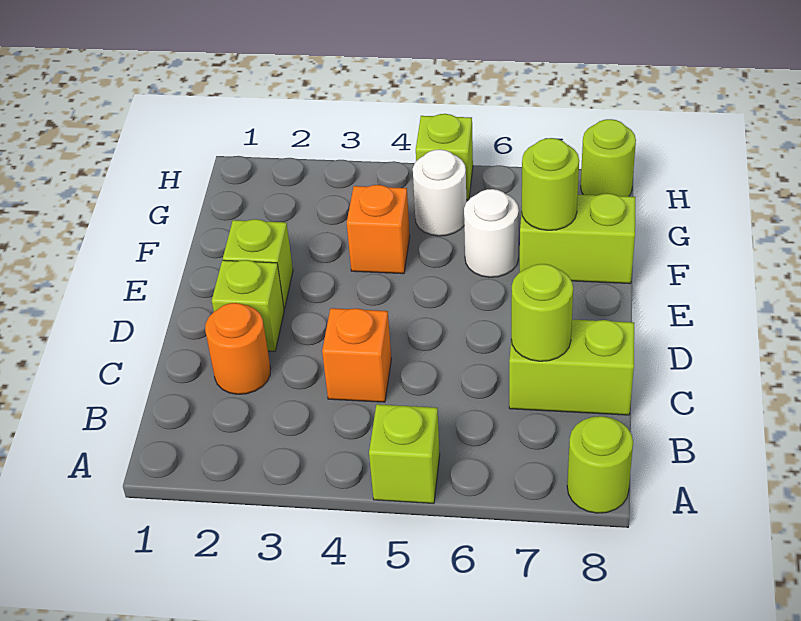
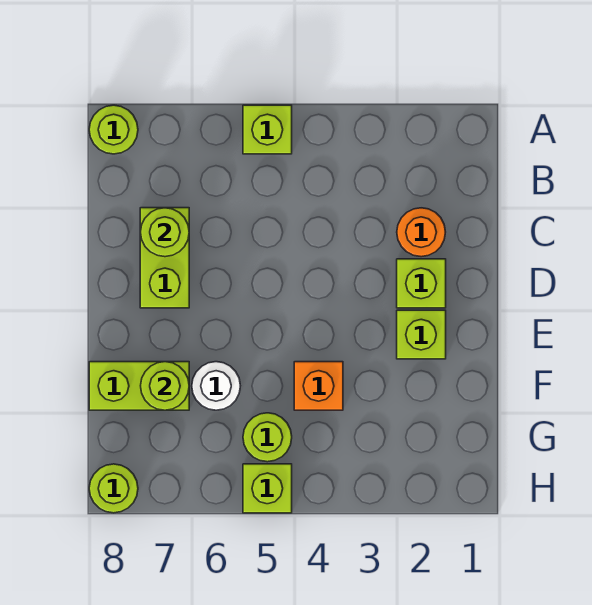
orange 1x1 brick [322,308,391,402] -> none
lime 1x2 brick [509,320,634,415] -> lime 1x2 brick turned to [140,208,189,308]
white 1x1 round brick [413,149,466,236] -> lime 1x1 round brick [243,413,292,462]

